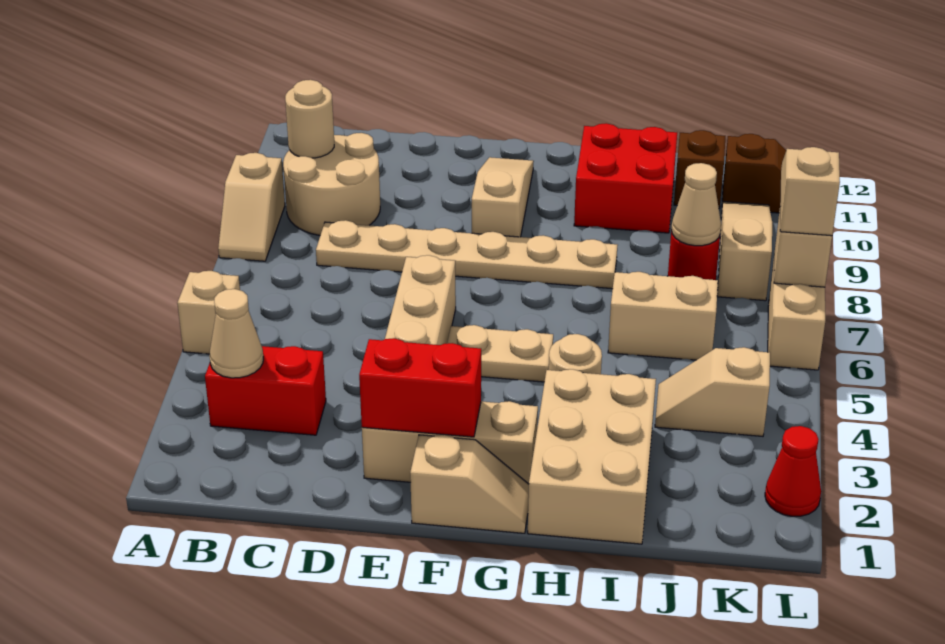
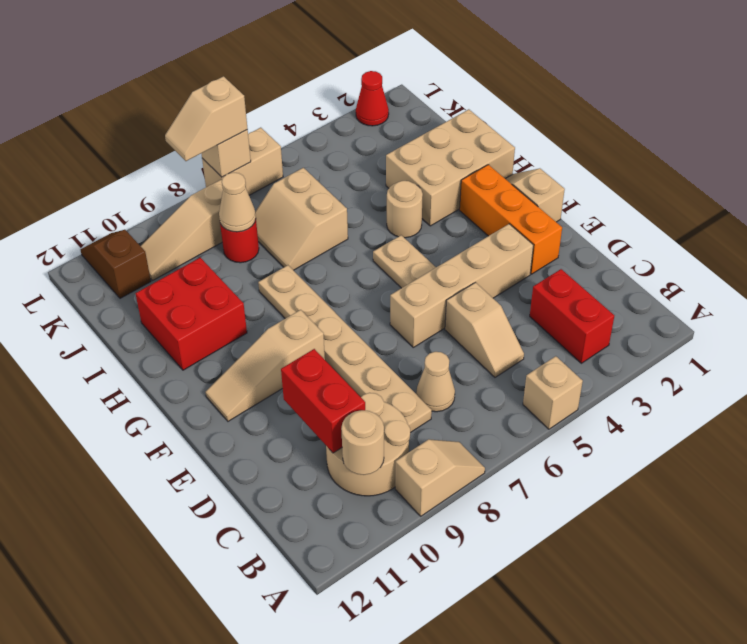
tan 1x1 cone [209,289,263,378] -> tan 1x1 cone moved to [416,352,455,412]
tan 1x3 brick [362,401,538,484] -> orange 1x3 brick [460,165,562,274]
red 1x2 brick [359,338,481,437] -> red 1x2 brick moved to [281,349,365,453]
tan 1x2 slope [655,347,770,436] -> tan 1x2 slope moved to [445,283,524,377]
brown 1x1 brick [674,130,725,208] -> none

